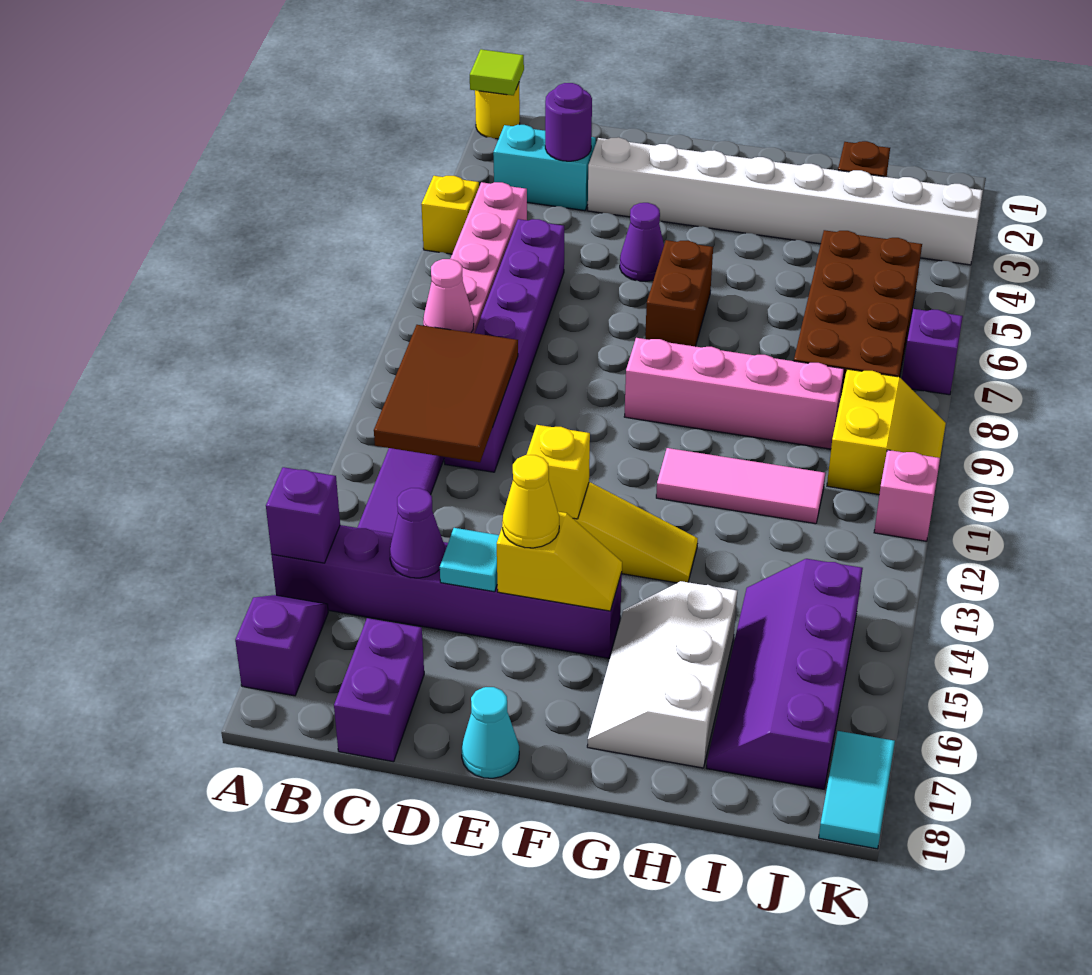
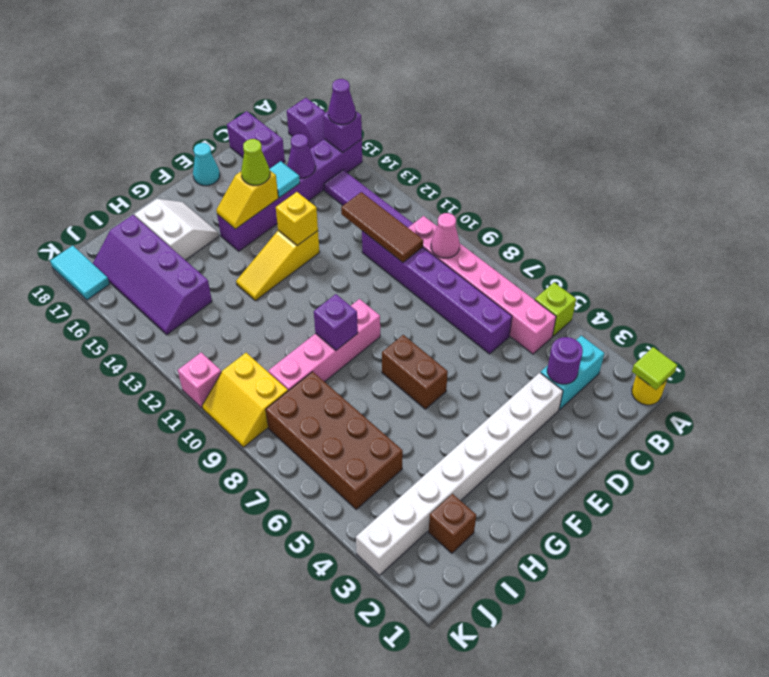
yellow 1x1 brick [421,176,479,254] -> lime 1x1 brick [535,282,576,336]
brown 2x3 tile [374,325,518,462] -> brown 1x3 tile [341,192,423,263]
purple 1x1 cone [620,203,664,281] -> purple 1x1 cone moved to [328,79,356,124]
yellow 1x1 cone [502,455,559,548] -> lime 1x1 cone [241,139,270,185]
pink 1x3 tile [656,448,825,524] -> none
white 2x3 slope [587,581,737,768] -> white 2x2 slope [134,199,219,260]
purple 2x4 slope [707,559,863,789] -> purple 2x4 slope turned to [93,215,212,335]
purple 1x1 brick [902,309,963,395] -> purple 1x1 brick moved to [314,294,358,350]

